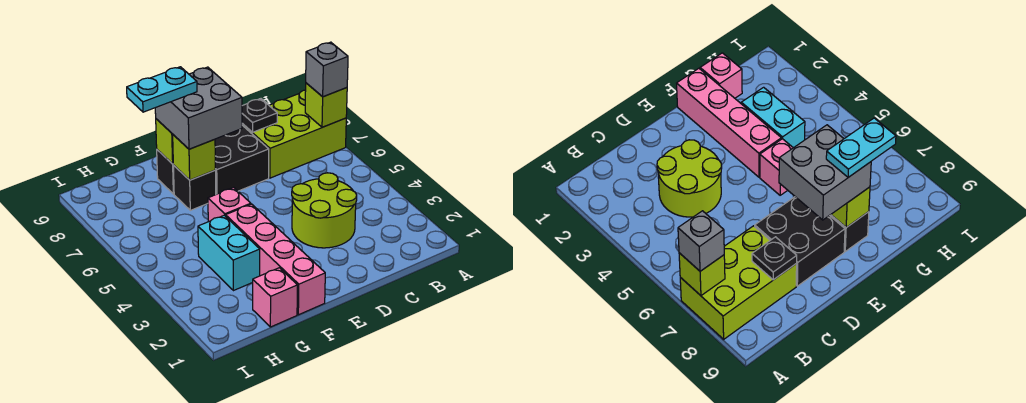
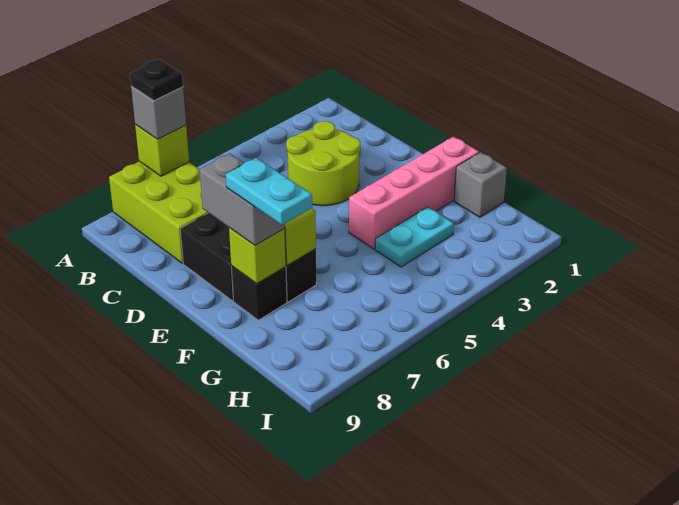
black 1x1 plate [242,99,277,132] -> black 1x1 plate moved to [130,59,183,101]
grey 2x2 brick [155,67,242,149] -> grey 1x2 brick [200,154,285,245]
pink 1x1 brick [208,188,251,222] -> none
pink 1x1 brick [253,268,297,327] -> grey 1x1 brick [454,152,507,217]
cyan 1x2 brick [198,215,260,291] -> cyan 1x2 plate [375,207,454,267]

